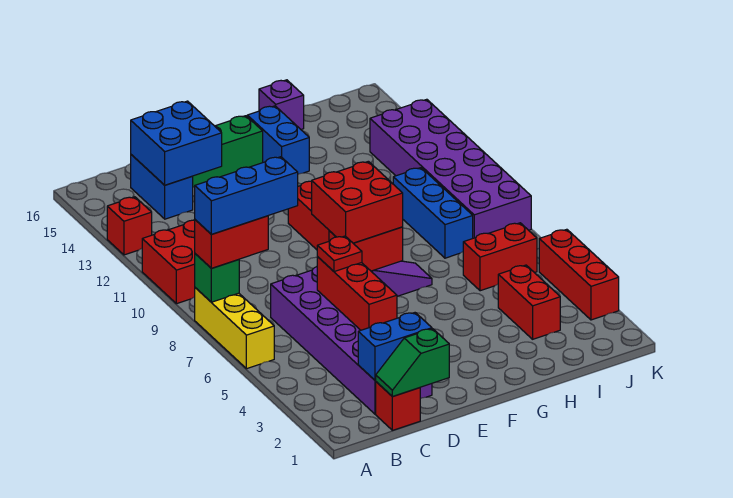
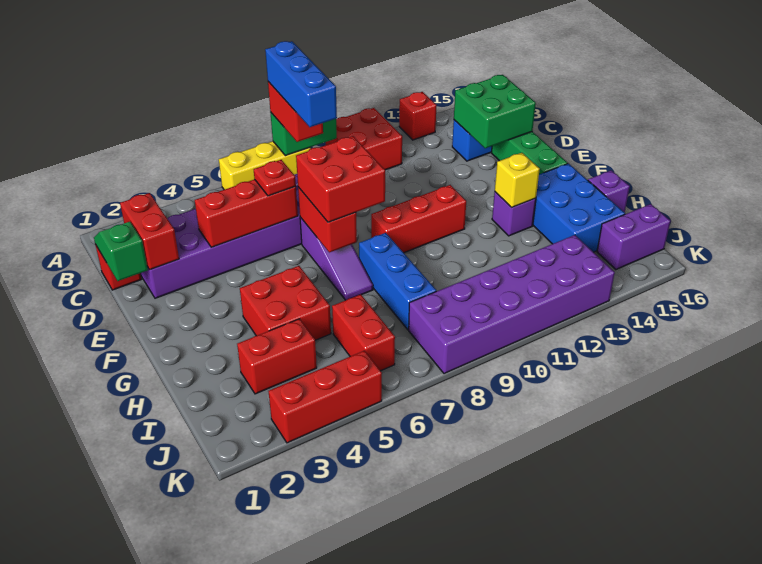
green 1x1 brick [195,254,239,302] -> green 1x2 brick [270,112,337,156]
blue 1x2 brick [358,313,432,380] -> red 1x2 brick [120,193,179,270]
blue 2x2 brick [131,101,222,185] -> green 2x2 brick [454,75,536,148]
none -> red 2x2 brick [240,266,331,340]
none -> purple 1x1 brick [492,192,536,236]
none -> yellow 1x1 brick [495,153,540,208]
blue 1x2 brick [247,106,309,174] -> blue 2x3 brick [533,164,625,252]
blue 1x3 brick [393,168,473,258] -> blue 1x3 brick turned to [359,233,436,330]
none -> purple 1x2 brick [597,204,670,270]

